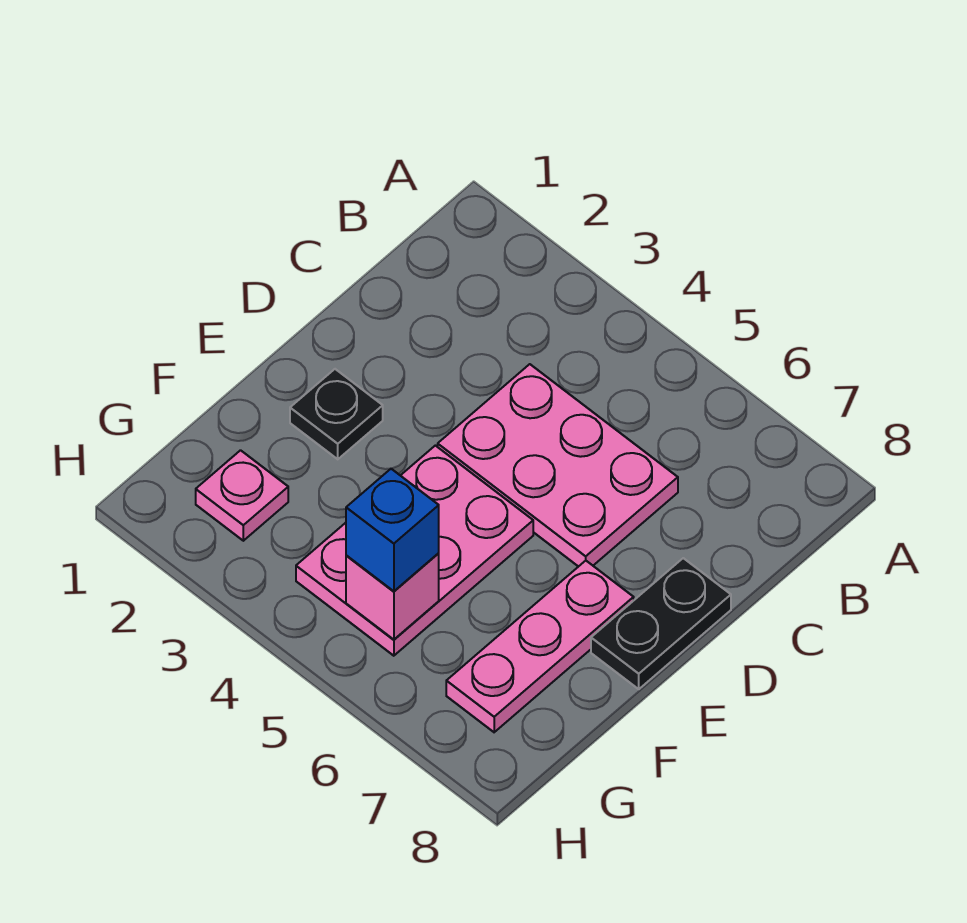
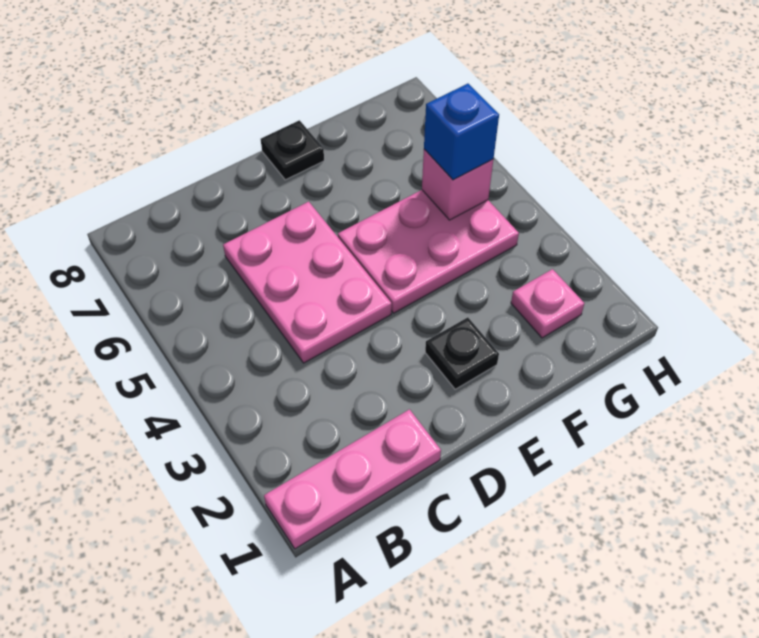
black 1x2 plate [591,558,731,689] -> black 1x1 plate [261,120,324,180]
pink 1x3 plate [446,561,634,732] -> pink 1x3 plate moved to [264,409,441,549]

